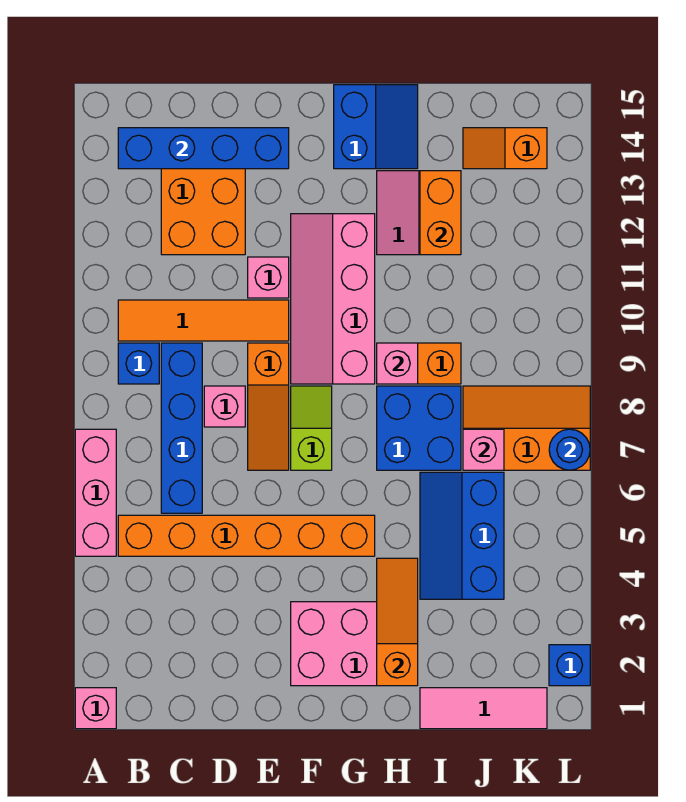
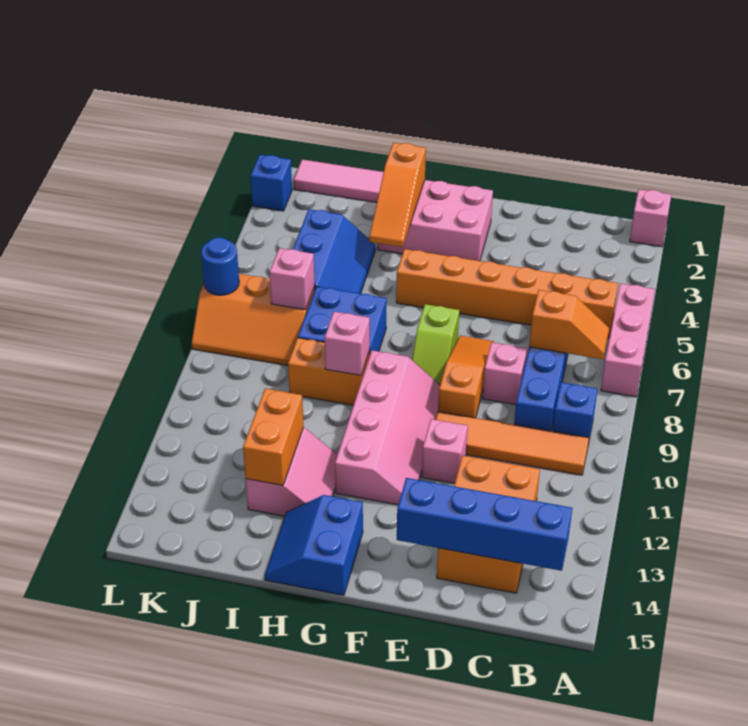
orange 1x2 slope [463,128,547,169] -> orange 1x2 slope moved to [529,290,609,359]

